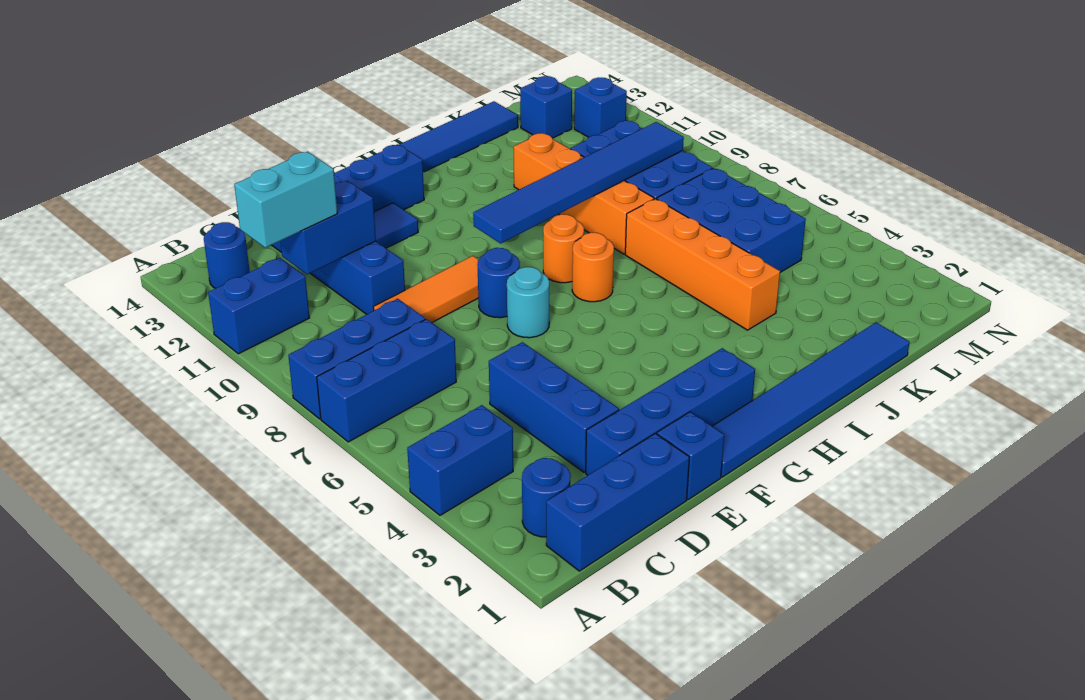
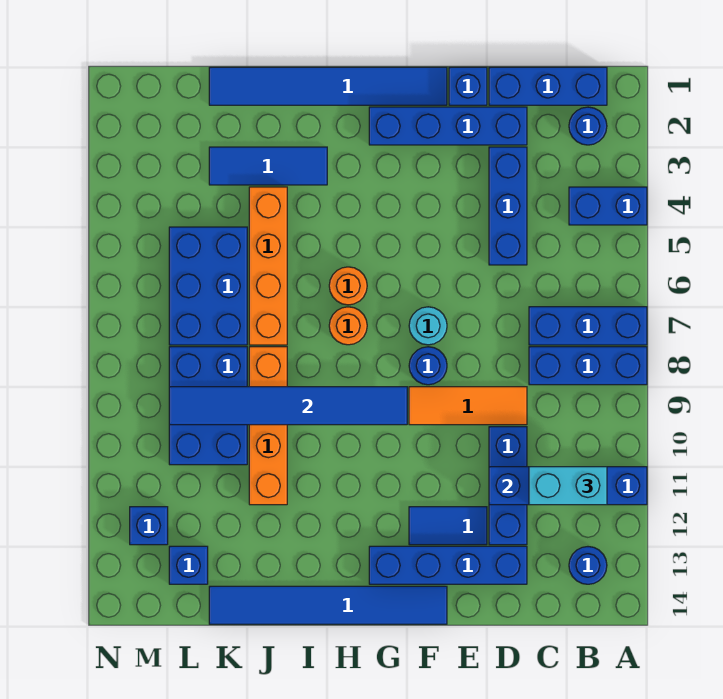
orange 1x1 round brick [543,214,584,283] -> orange 1x1 round brick moved to [329,267,367,305]
none -> blue 1x3 tile [209,147,327,185]

